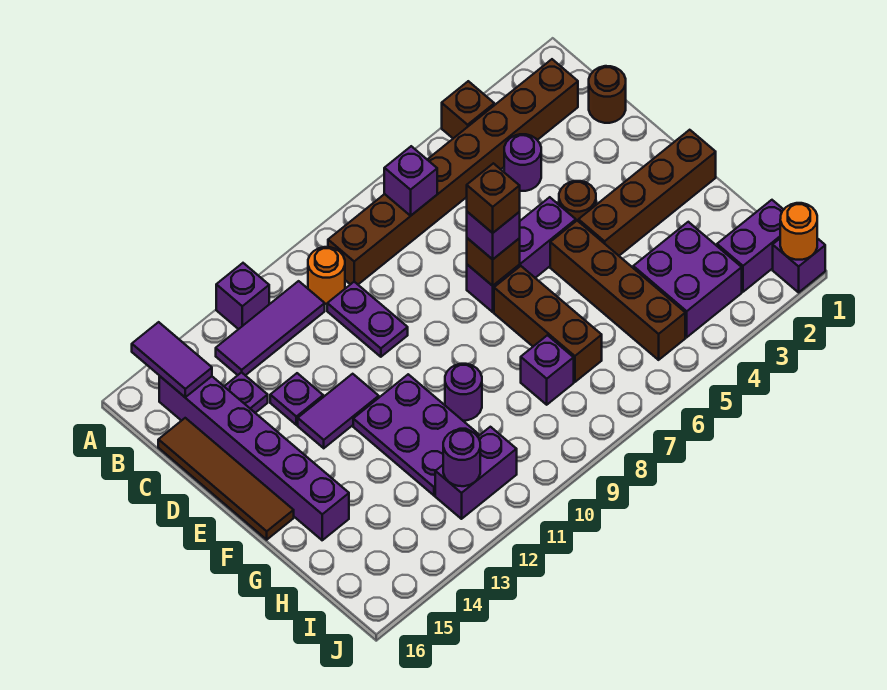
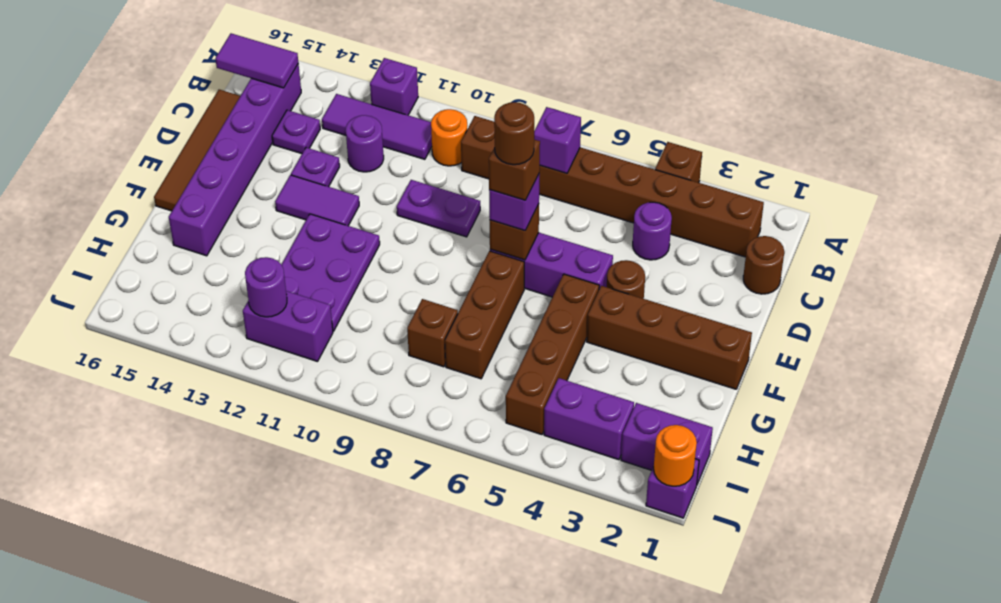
purple 1x2 tile [132,322,212,397] -> purple 1x2 tile turned to [215,33,298,88]
purple 1x2 plate [327,282,408,357] -> purple 1x2 plate turned to [397,180,480,237]
none -> brown 1x1 round brick [494,102,534,165]
purple 1x1 round brick [445,364,482,421] -> purple 1x1 round brick moved to [346,115,384,172]
purple 2x2 brick [633,222,742,337] -> purple 1x2 brick [544,378,634,460]
purple 1x1 brick [521,335,574,405] -> brown 1x1 brick [407,299,458,367]

